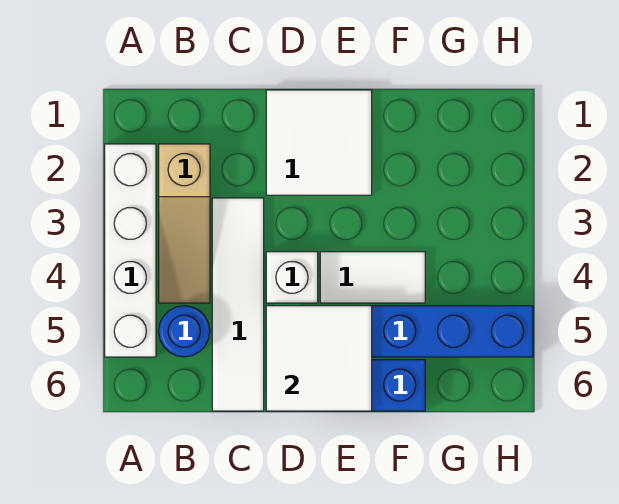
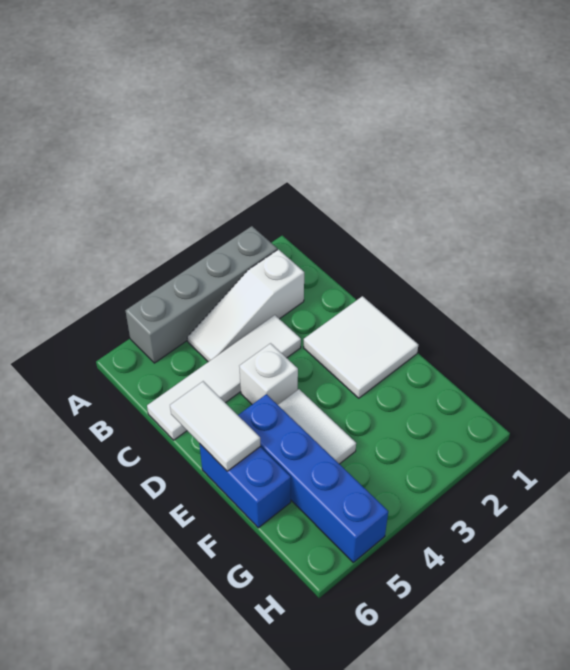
white 1x4 brick [105,144,156,357] -> grey 1x4 brick [125,226,277,363]
tan 1x3 slope [159,144,210,303] -> white 1x3 slope [187,249,304,362]
blue 1x1 round brick [159,306,210,357] -> none
white 2x2 tile [266,306,372,411] -> white 1x2 tile [170,381,260,471]

